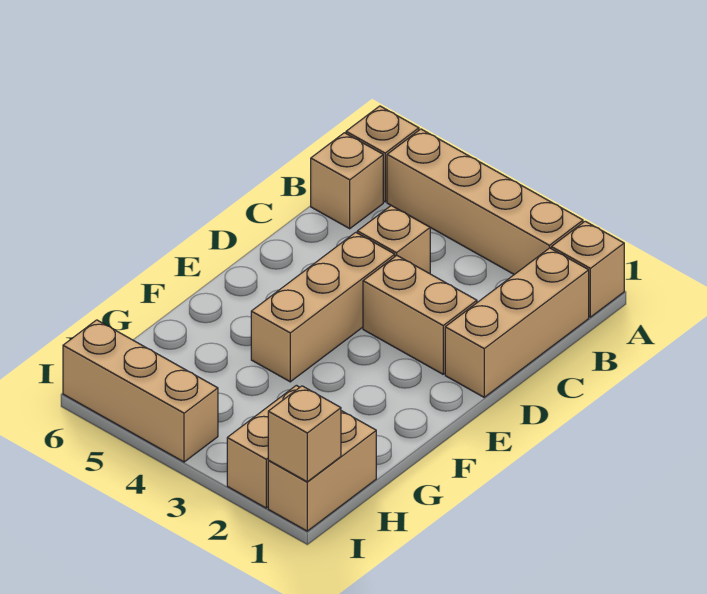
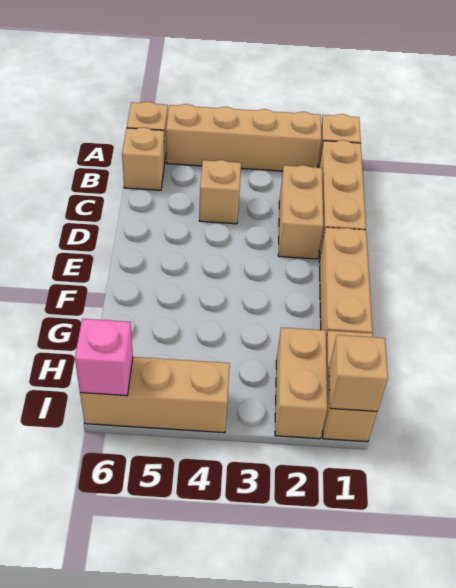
tan 1x2 brick [363,255,477,374] -> tan 1x2 brick turned to [278,165,323,259]
tan 1x3 brick [251,232,395,382] -> tan 1x3 brick moved to [319,227,372,337]
none -> pink 1x1 brick [75,319,133,396]

